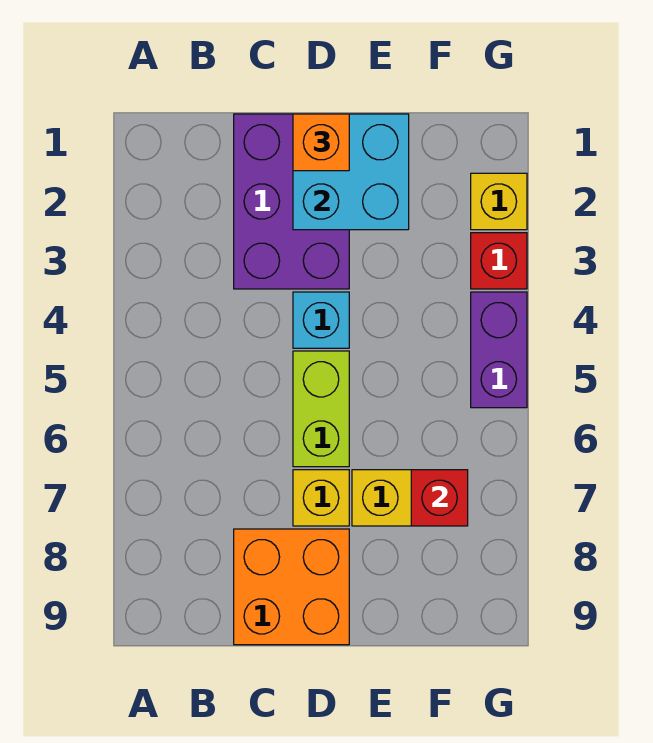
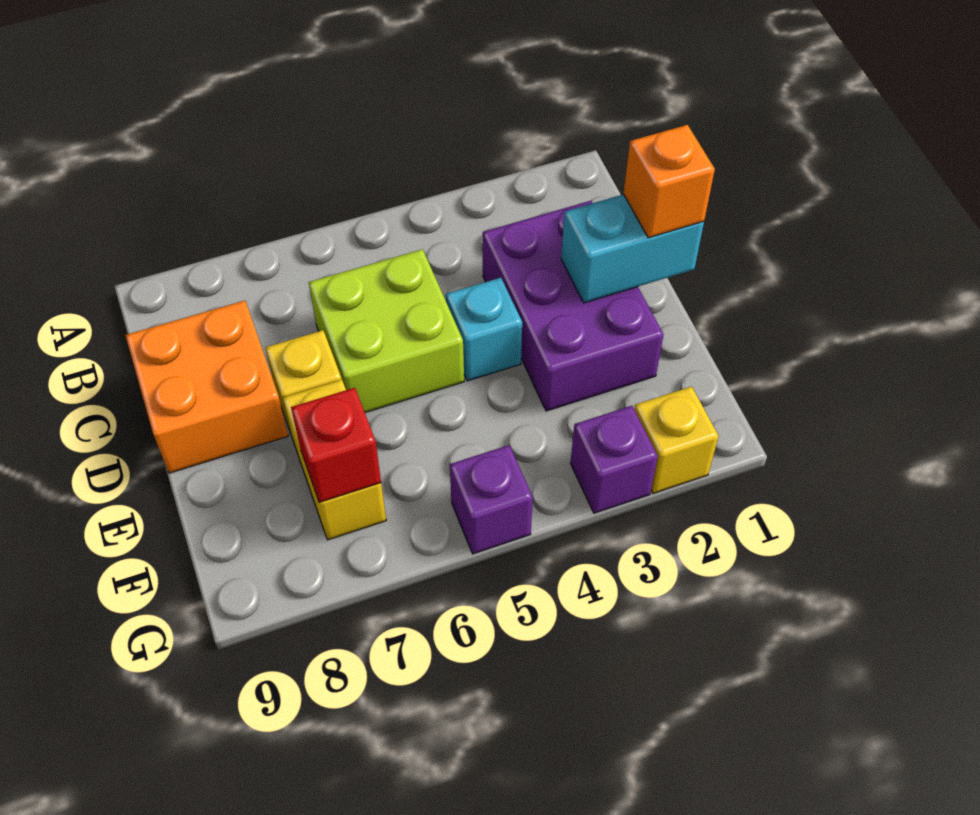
purple 2x3 brick [234,114,349,289] -> purple 2x3 brick turned to [483,201,664,411]
cyan 2x2 brick [293,114,409,230] -> cyan 1x2 brick [561,194,704,303]
lime 1x2 brick [293,351,349,467] -> lime 2x2 brick [309,249,464,412]
red 1x1 brick [471,233,527,289] -> purple 1x1 brick [570,406,658,513]
purple 1x2 brick [471,292,527,408] -> purple 1x1 brick [450,445,533,554]

